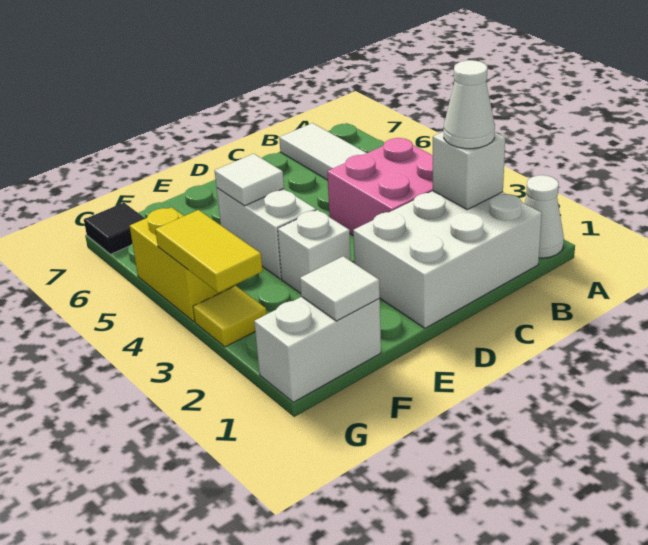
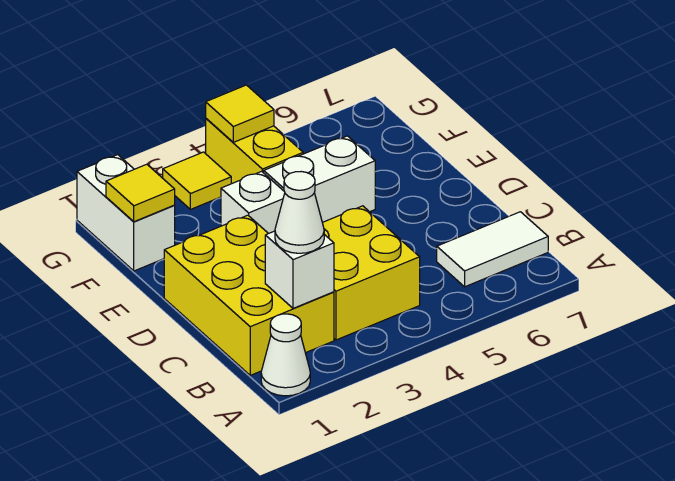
white 2x3 brick [353,191,542,328] -> yellow 2x3 brick [164,215,334,375]
pink 2x2 brick [327,138,433,235] -> yellow 2x2 brick [322,206,420,340]
white 1x1 tile [215,154,284,206] -> none
white 1x1 tile [300,256,380,321] -> yellow 1x1 tile [106,164,175,222]
yellow 1x2 tile [155,210,263,293] -> yellow 1x1 tile [206,85,274,142]
yellow 1x2 brick [130,207,233,322] -> yellow 1x2 brick turned to [206,119,303,184]
black 1x1 tile [84,203,145,254] -> none

